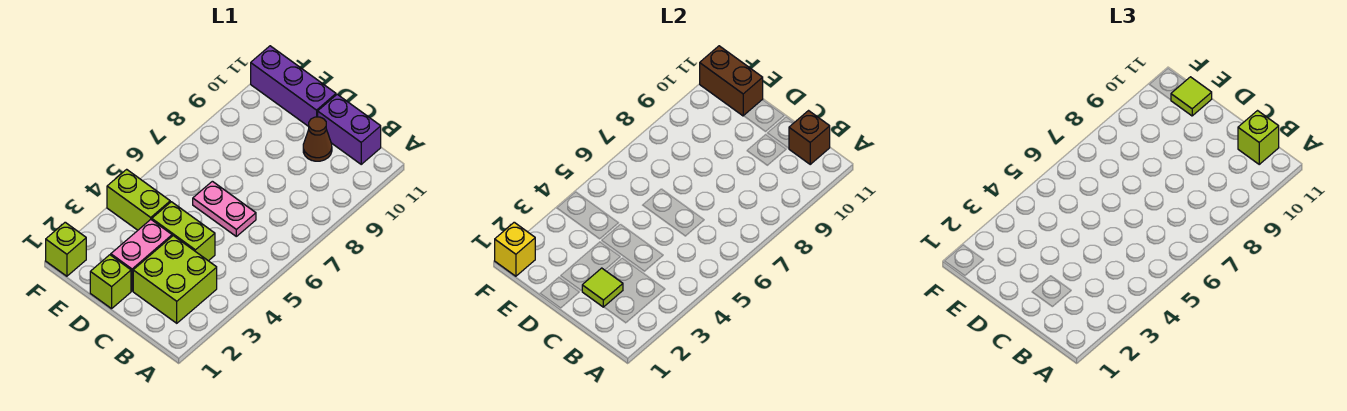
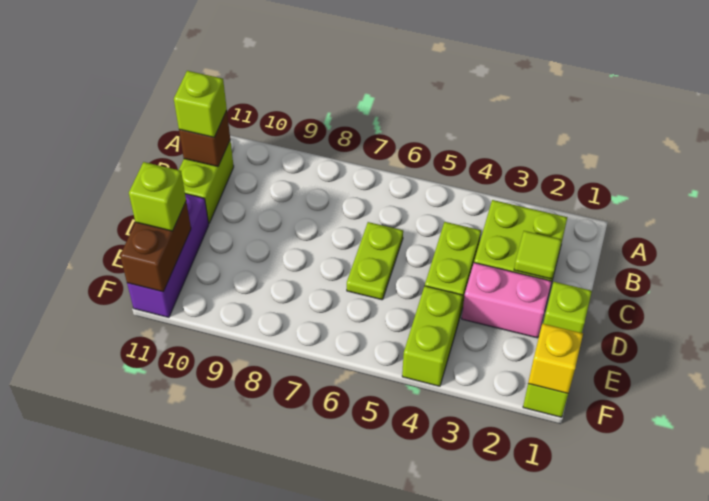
purple 1x2 brick [318,94,381,164] -> lime 1x2 brick [179,140,234,224]
pink 1x2 plate [193,181,256,236] -> lime 1x2 plate [347,222,403,300]
brown 1x1 cone [303,117,332,161] -> none
lime 1x1 tile [1171,77,1212,116] -> lime 1x1 brick [129,162,186,231]

